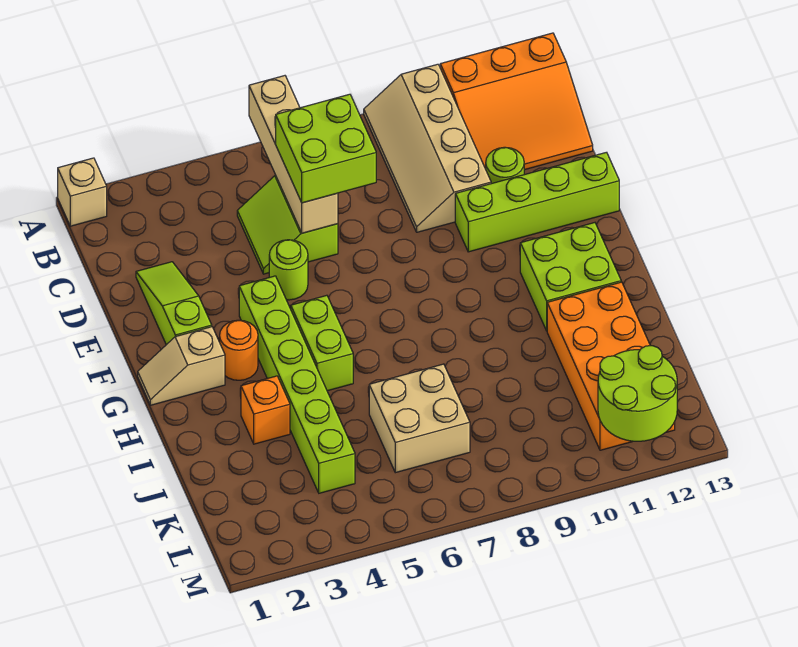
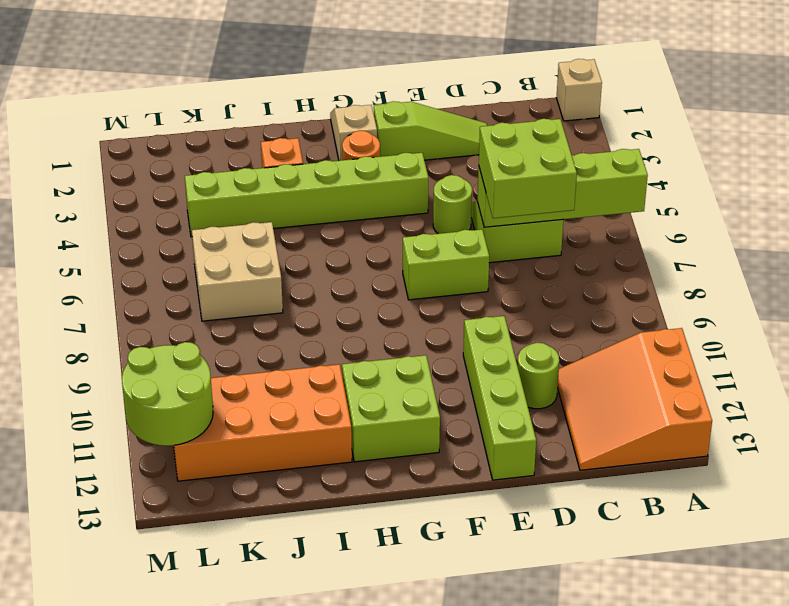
tan 1x4 brick [249,76,338,233] -> lime 1x4 brick [478,149,648,227]
tan 2x4 slope [364,64,491,232] -> none
lime 1x2 brick [291,295,353,391] -> lime 1x2 brick moved to [403,229,489,300]

